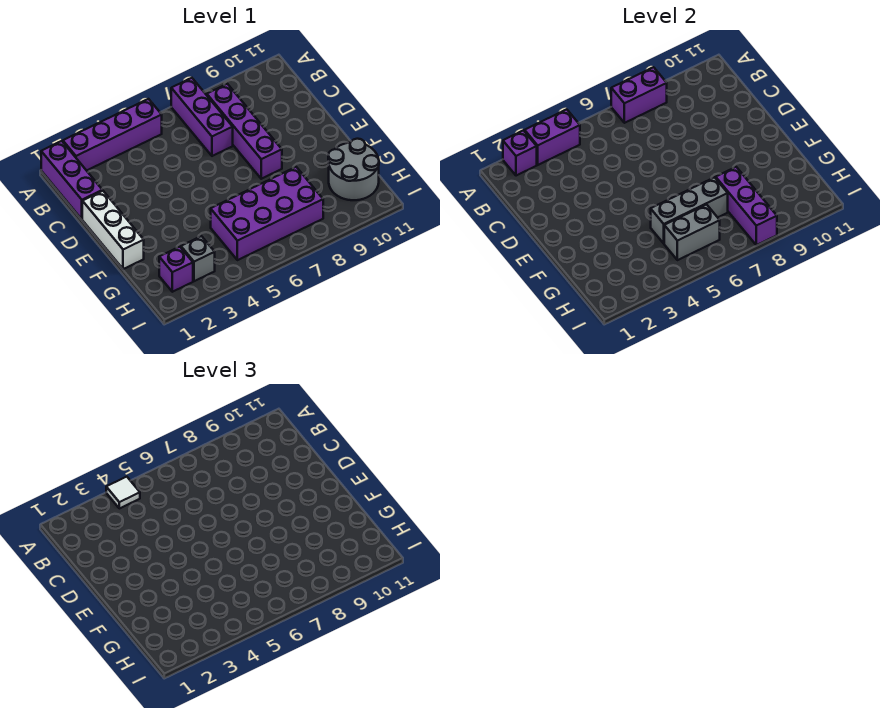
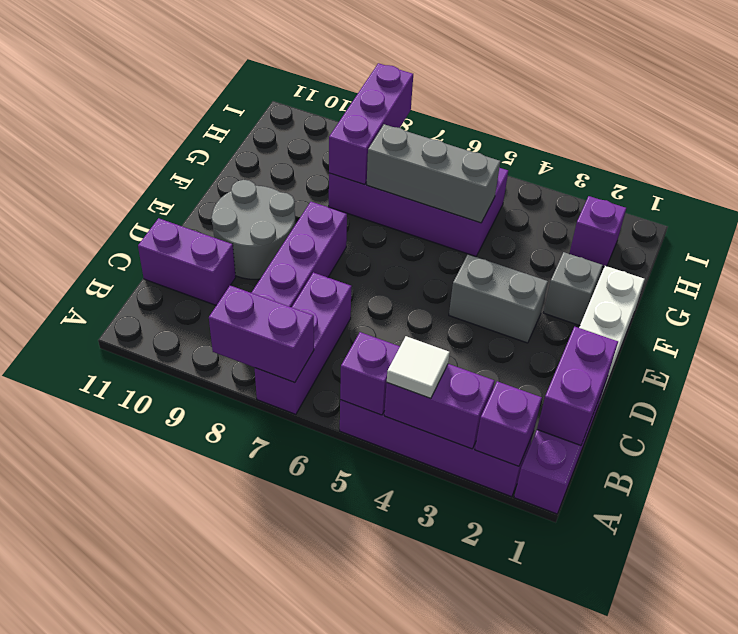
none -> purple 1x1 brick [340,332,400,415]
none -> purple 1x2 brick [537,327,618,445]
none -> purple 1x2 brick [138,218,236,305]
grey 2x2 round brick [328,139,379,200] -> grey 2x2 round brick moved to [211,180,295,279]
grey 1x1 brick [181,236,215,281] -> grey 1x1 brick moved to [543,252,603,326]
grey 1x2 brick [664,205,720,260] -> grey 1x2 brick moved to [449,254,548,343]

